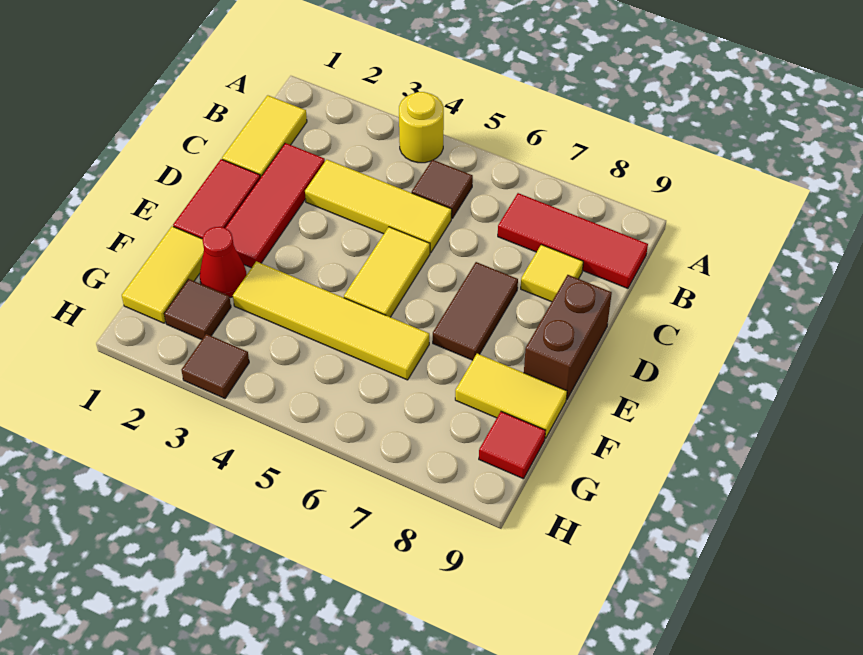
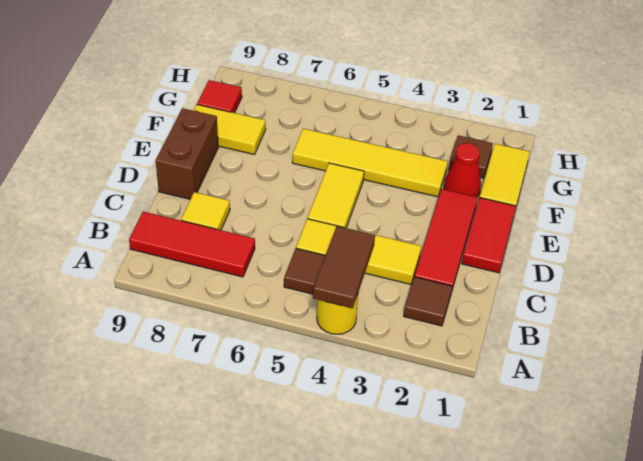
yellow 1x2 tile [222,95,307,178] -> none
brown 1x2 tile [433,262,518,360] -> brown 1x2 tile moved to [313,226,375,308]
brown 1x1 tile [181,334,249,398] -> brown 1x1 tile moved to [404,277,452,326]

